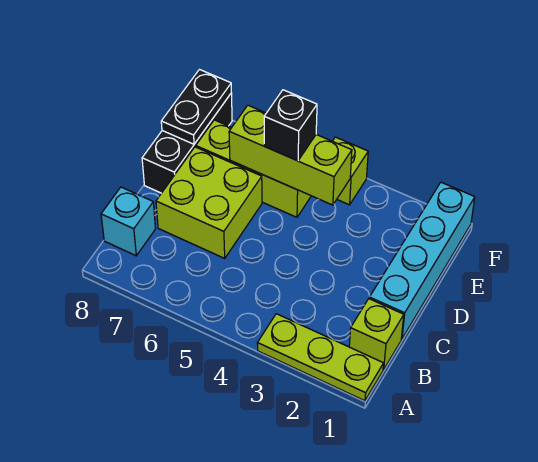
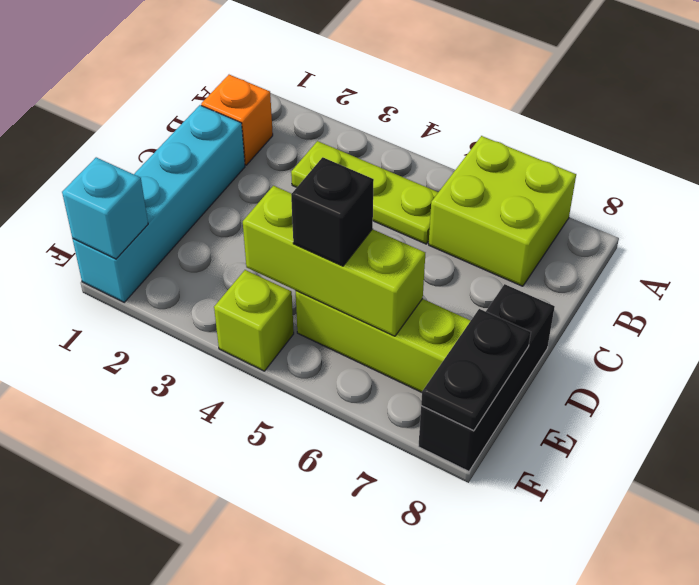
lime 1x3 plate [257,314,384,401] -> lime 1x3 plate moved to [291,141,438,244]
lime 1x1 brick [349,299,404,369] -> orange 1x1 brick [201,75,273,165]
cyan 1x1 brick [101,187,156,256] -> cyan 1x1 brick moved to [62,157,148,259]
lime 2x2 brick [156,147,262,258] -> lime 2x2 brick moved to [429,136,576,286]

